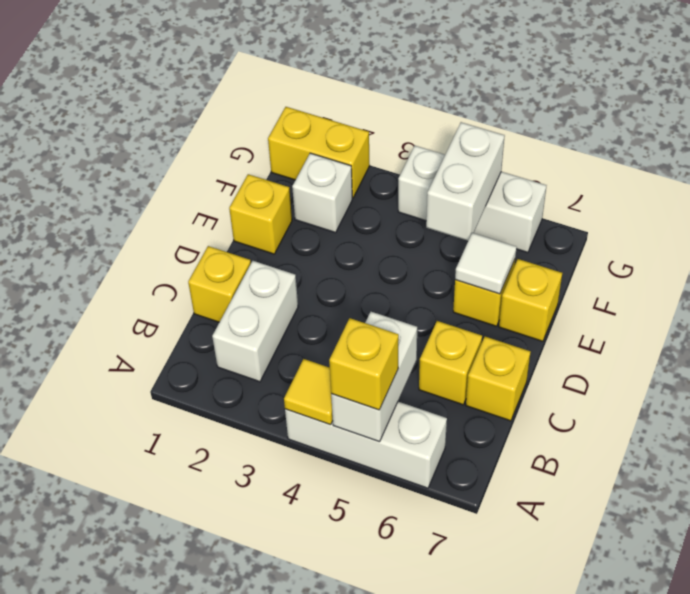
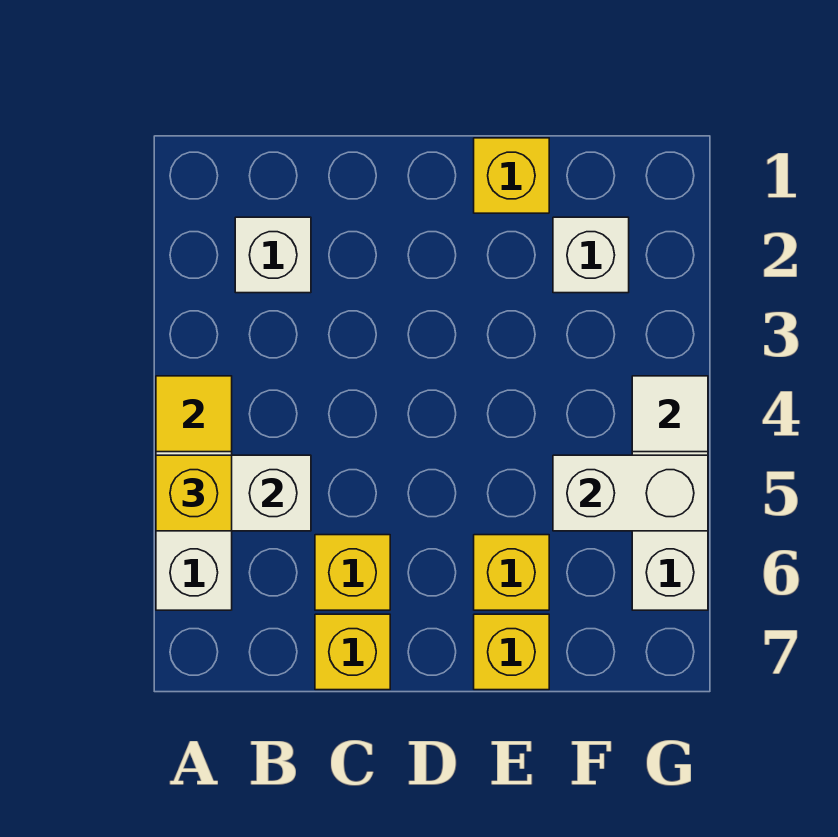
white 1x2 brick [212,261,298,382] -> white 1x1 brick [235,217,311,293]
yellow 1x1 brick [188,246,251,322] -> none
white 1x1 tile [455,233,517,294] -> white 1x1 tile moved to [632,376,708,452]
yellow 1x2 brick [268,107,370,198] -> none

